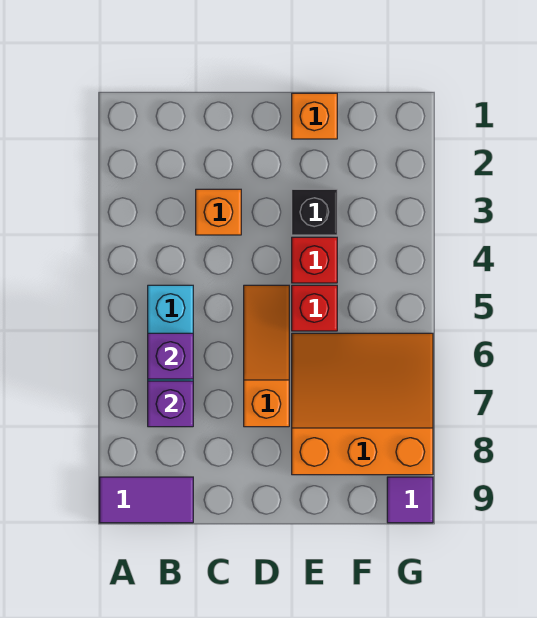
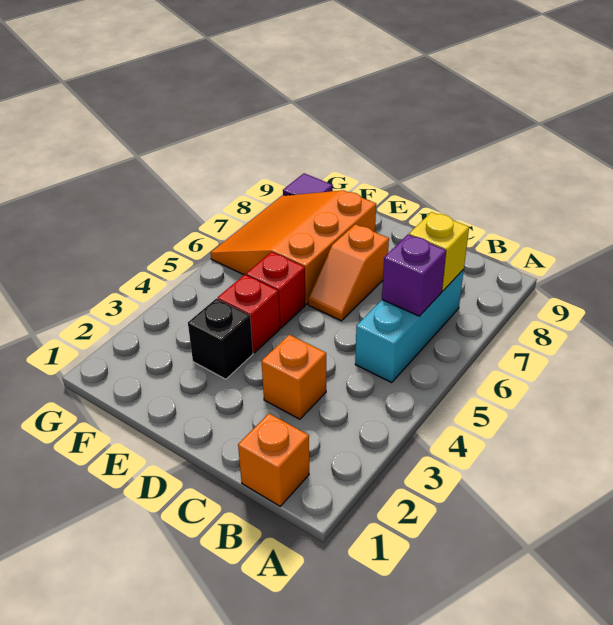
purple 1x2 tile [100,477,193,523] -> none
purple 1x1 brick [148,381,193,427] -> yellow 1x1 brick [409,212,469,291]
orange 1x3 slope [244,285,289,427] -> orange 1x2 slope [308,224,389,321]
orange 1x1 brick [292,93,337,139] -> orange 1x1 brick moved to [238,413,309,506]
orange 3x3 slope [292,333,433,475] -> orange 3x3 slope turned to [210,190,376,304]

